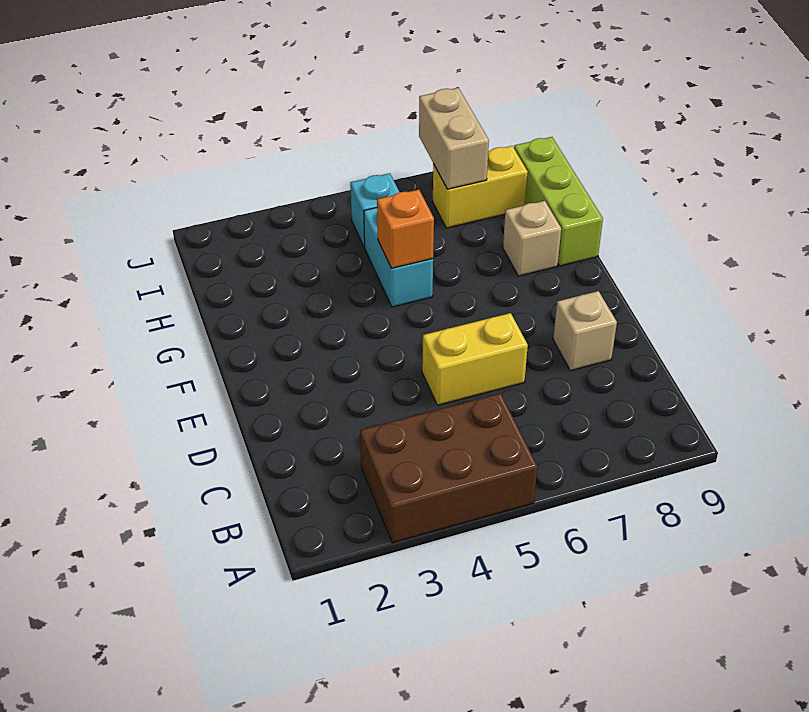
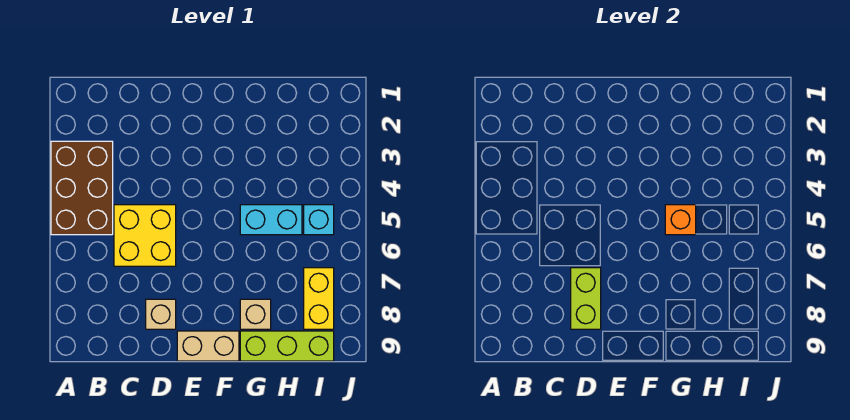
yellow 1x2 brick [422,313,528,405] -> yellow 2x2 brick [114,205,176,266]
none -> lime 1x2 brick [571,268,601,329]
tan 1x2 brick [419,88,489,189] -> tan 1x2 brick moved to [177,331,239,361]

